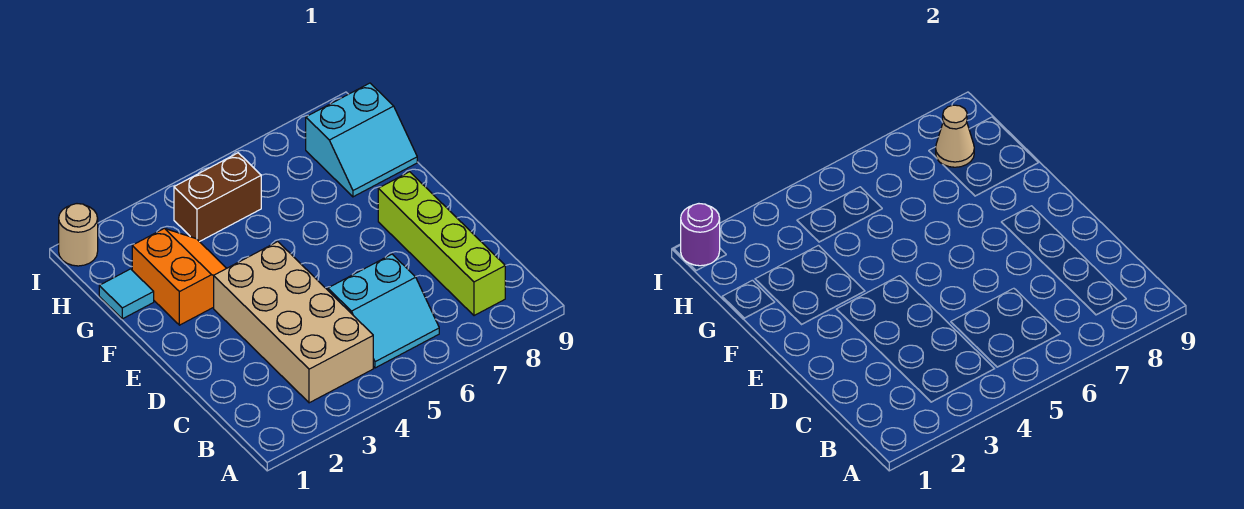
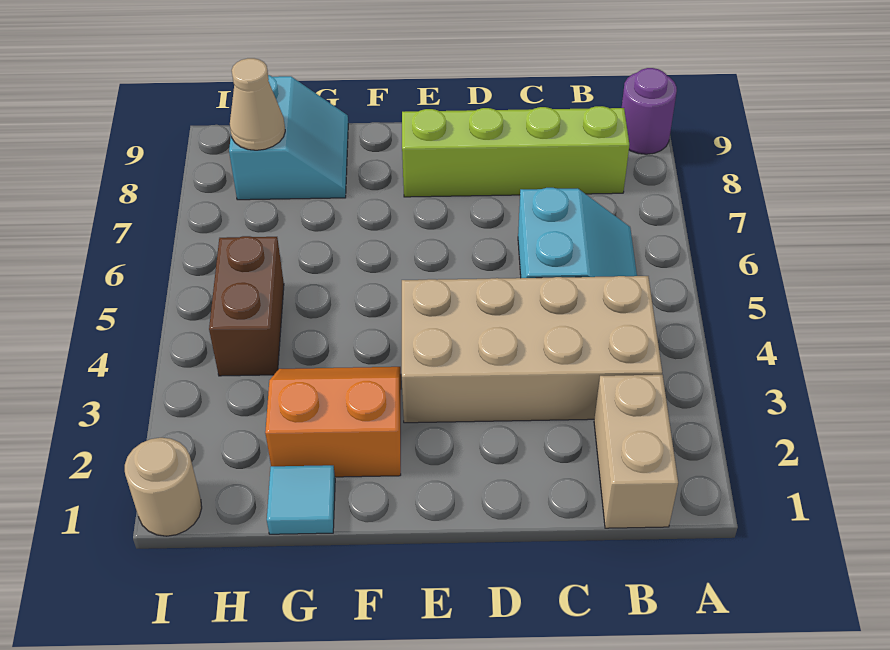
none -> tan 1x2 brick [594,375,678,528]
purple 1x1 round brick [681,204,720,266] -> purple 1x1 round brick moved to [622,68,677,154]

